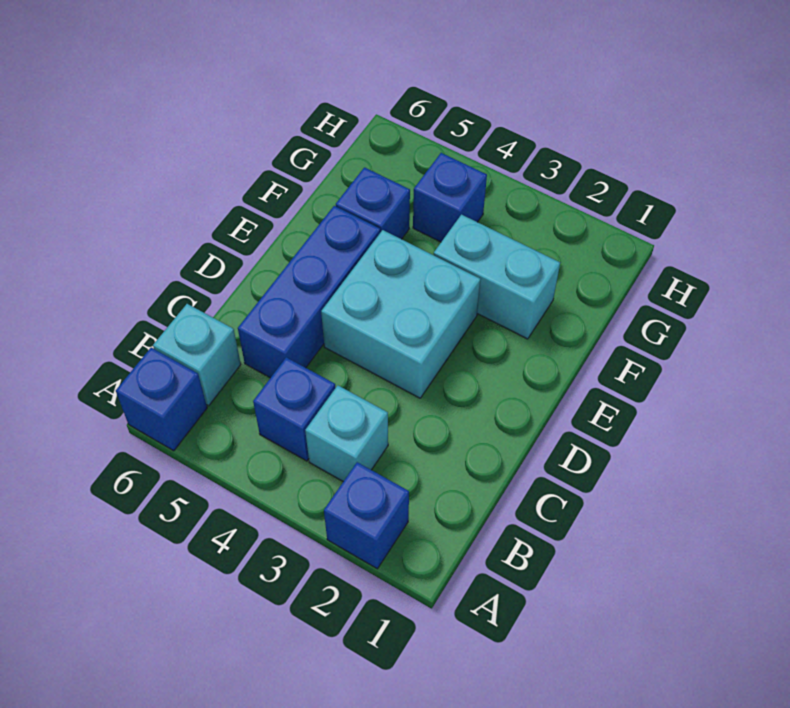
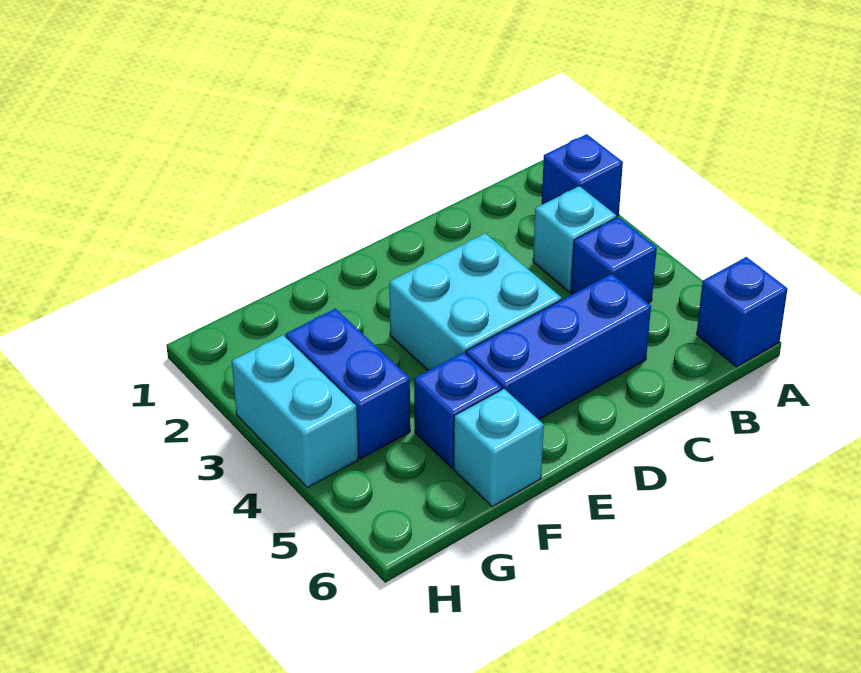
cyan 1x1 brick [153,304,241,406] -> cyan 1x1 brick moved to [454,389,544,507]
cyan 1x2 brick [434,215,560,339] -> cyan 1x2 brick moved to [232,335,358,488]
blue 1x1 brick [413,153,487,242] -> blue 1x2 brick [286,309,410,459]

